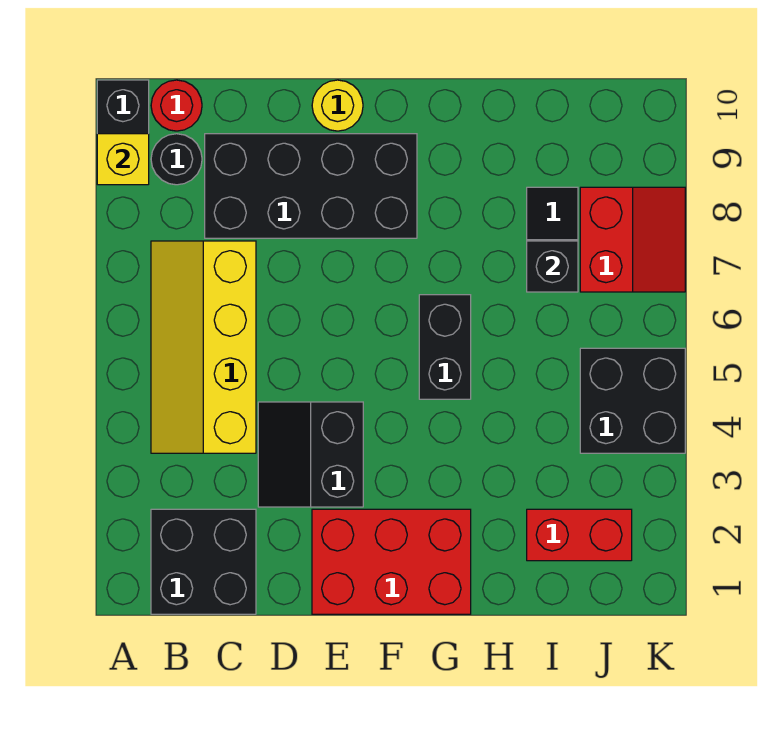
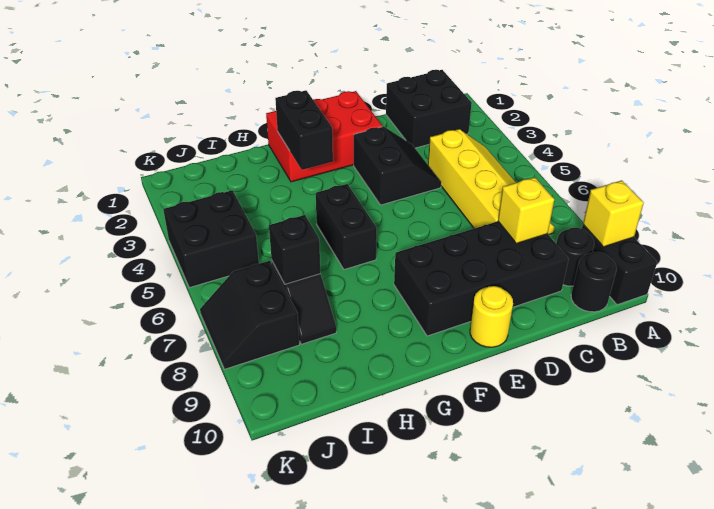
red 1x1 round brick [151,80,202,131] -> black 1x1 round brick [571,252,617,312]
none -> yellow 1x1 brick [498,177,554,244]
none -> black 1x2 brick [275,90,333,170]
red 1x2 brick [527,509,632,561] -> none
red 2x2 slope [580,187,685,292] -> black 2x2 slope [200,261,299,369]

